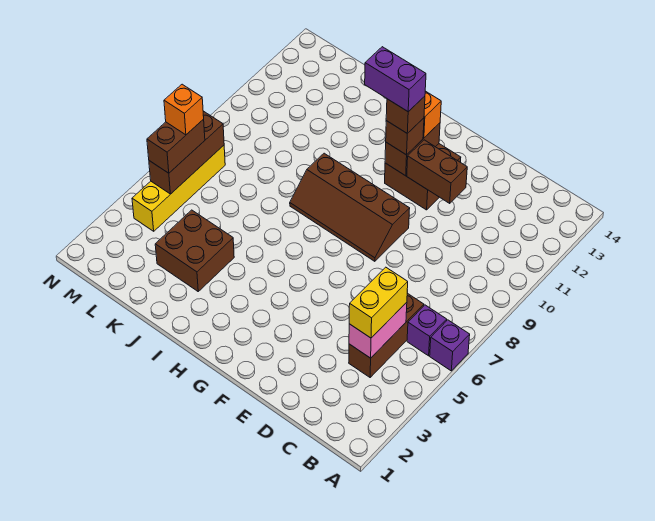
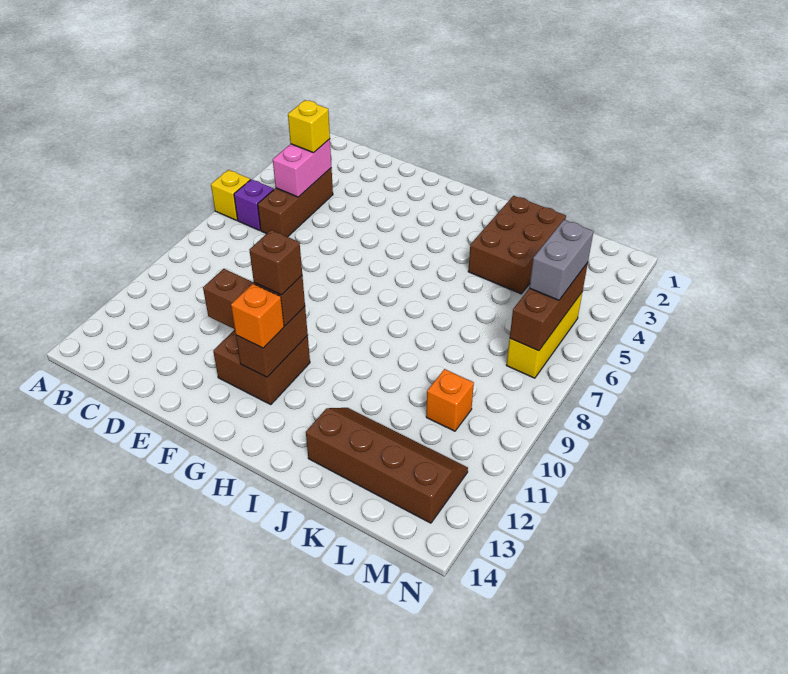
purple 1x1 brick [430,320,470,371] -> yellow 1x1 brick [211,170,250,220]
yellow 1x2 brick [349,267,408,338] -> yellow 1x1 brick [288,100,330,153]
brown 2x4 slope [290,153,410,261] -> brown 2x4 slope moved to [306,408,468,523]
purple 1x2 brick [365,47,426,112] -> none
brown 2x2 brick [155,210,234,291] -> brown 2x3 brick [468,196,566,294]
yellow 1x4 brick [132,145,225,231] -> yellow 1x3 brick [506,293,582,378]
brown 1x2 brick [147,119,205,173] -> grey 1x2 brick [529,220,594,300]
orange 1x1 brick [164,84,204,135] -> orange 1x1 brick moved to [426,369,474,431]

